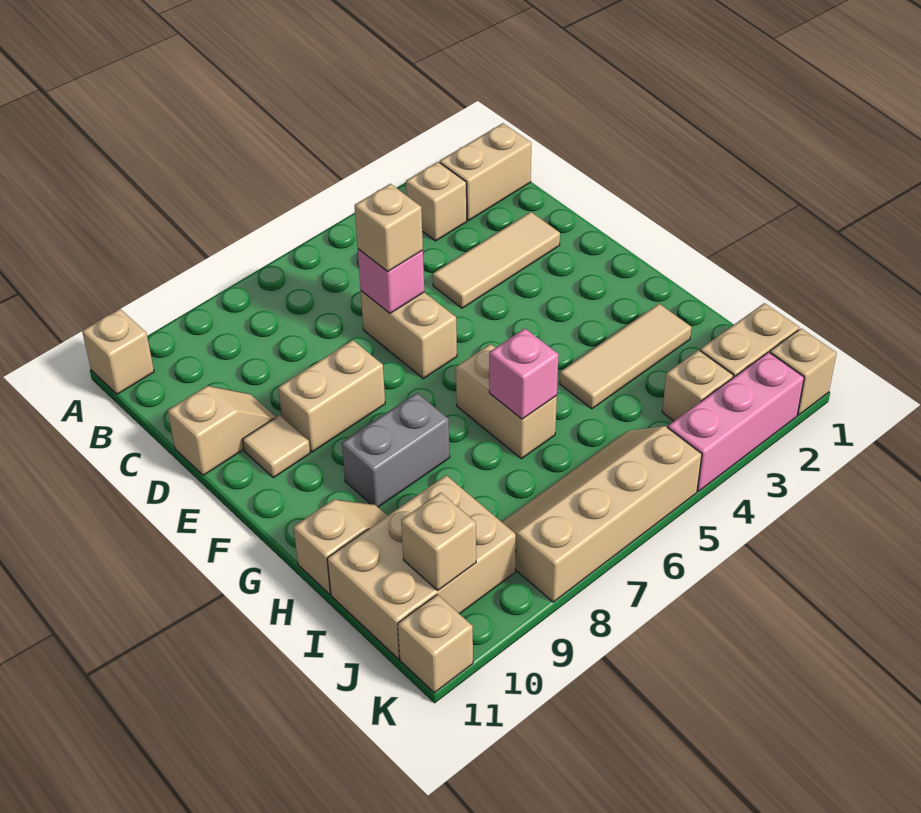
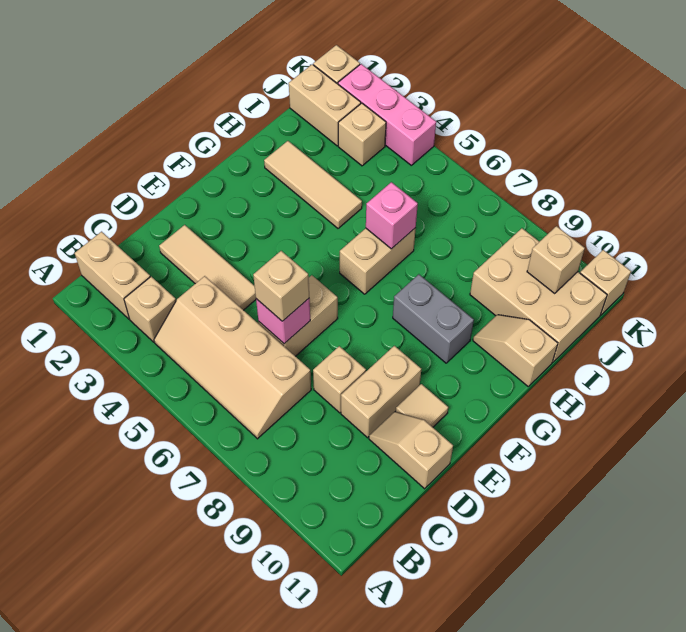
tan 1x1 brick [82,309,154,394] -> tan 1x1 brick moved to [313,346,366,413]
tan 1x2 brick [278,340,385,452] -> tan 1x2 brick turned to [341,346,421,438]
tan 2x4 slope [502,426,702,602] -> tan 2x4 slope moved to [154,276,311,439]

